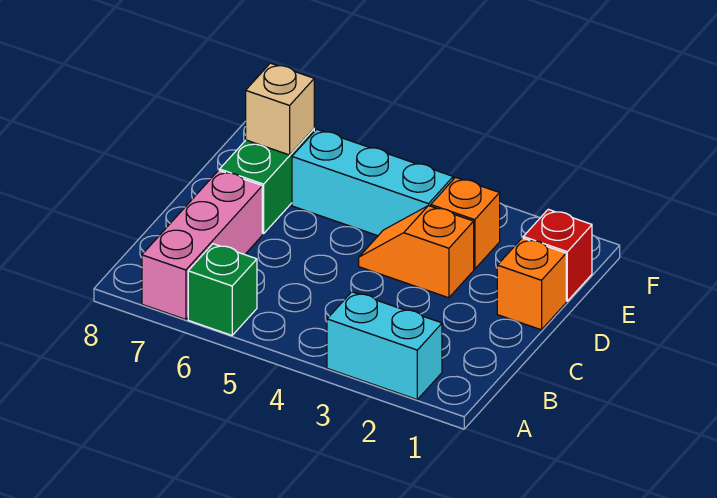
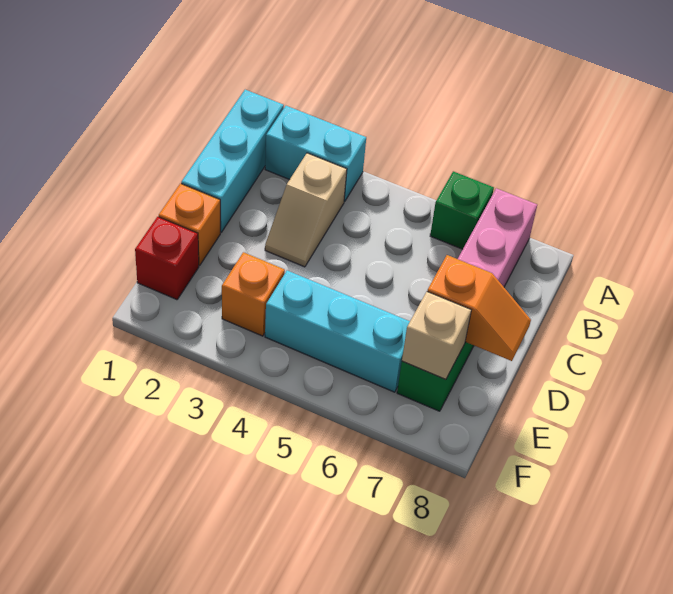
none -> cyan 1x3 brick [181,90,284,232]
none -> tan 1x2 slope [265,153,347,267]
orange 1x2 slope [359,206,474,298] -> orange 1x2 slope moved to [427,255,531,361]

